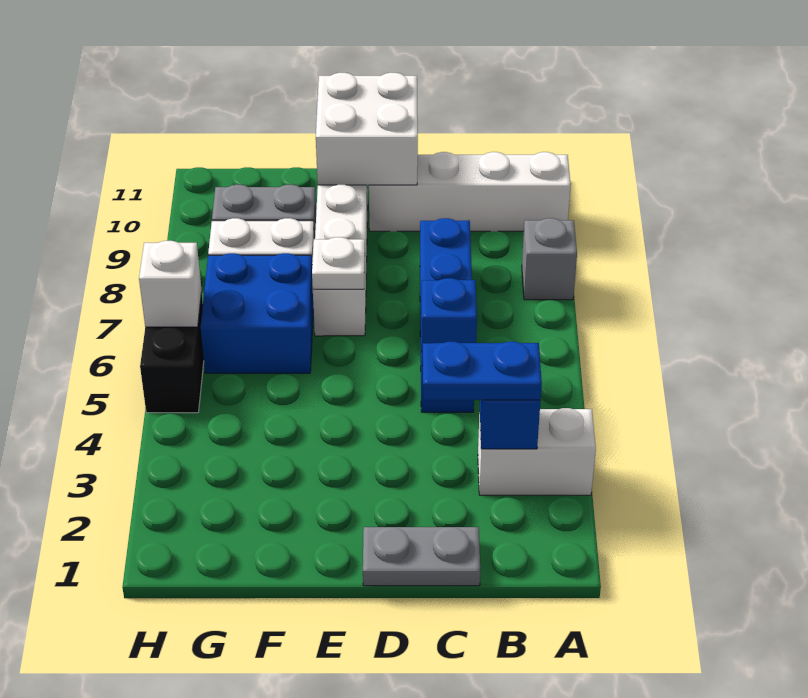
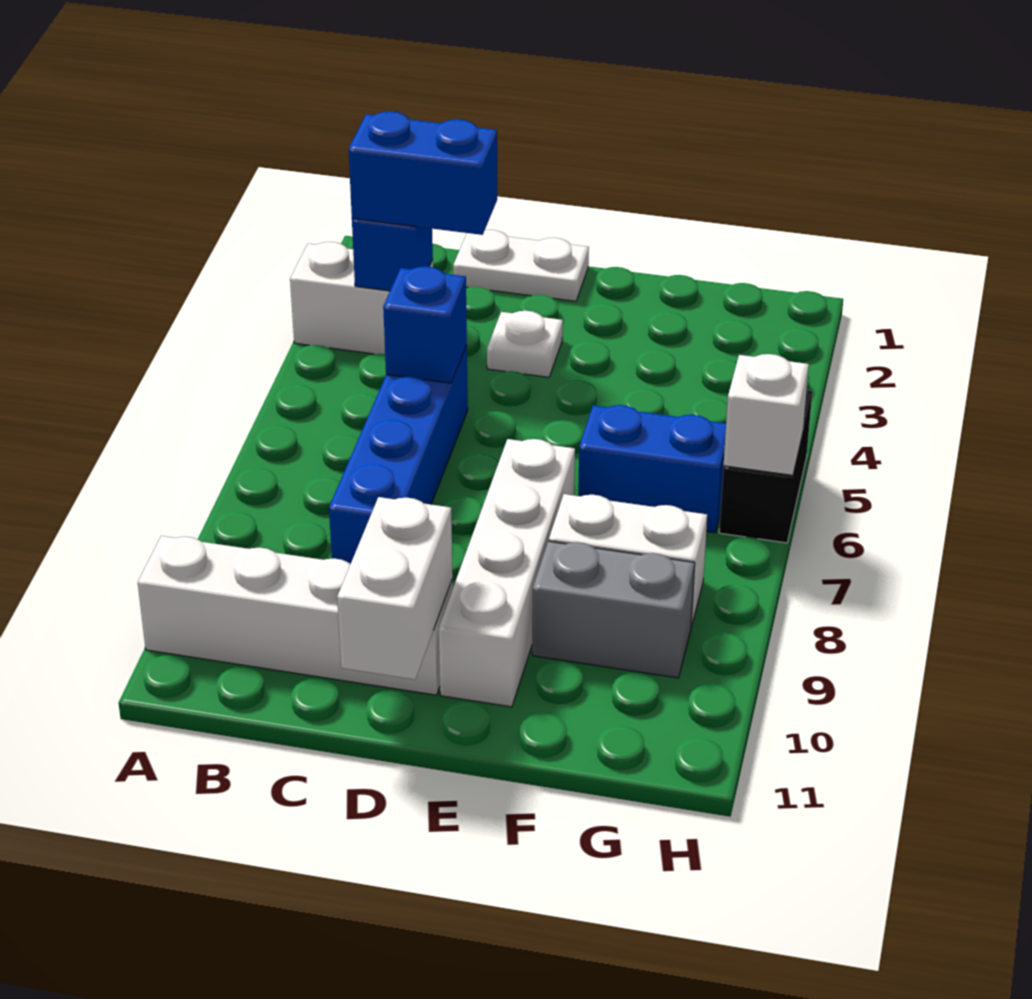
grey 1x1 brick [522,218,577,300] -> none
blue 1x2 plate [423,342,542,400] -> blue 1x2 brick [349,111,497,235]
grey 1x2 plate [363,527,480,586] -> white 1x2 plate [453,230,589,301]
white 2x2 brick [316,73,418,185] -> white 1x2 brick [337,497,453,679]
white 1x1 plate [312,237,365,289] -> white 1x1 plate moved to [487,311,563,377]
blue 2x2 brick [201,253,313,373] -> blue 1x2 brick [578,405,726,533]

